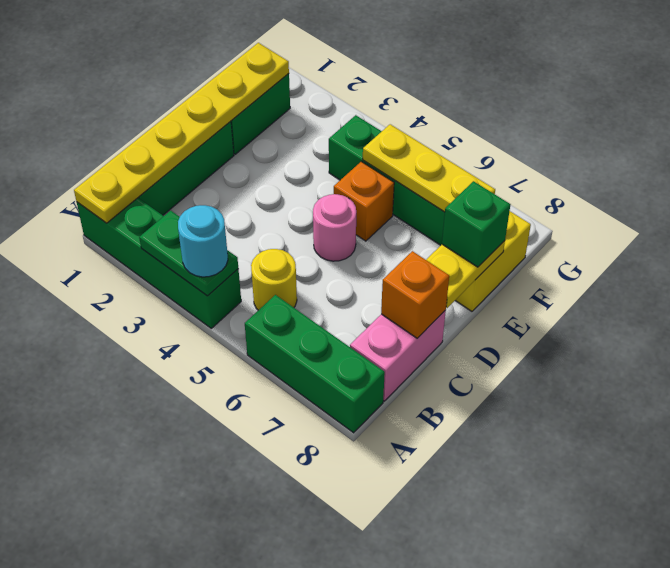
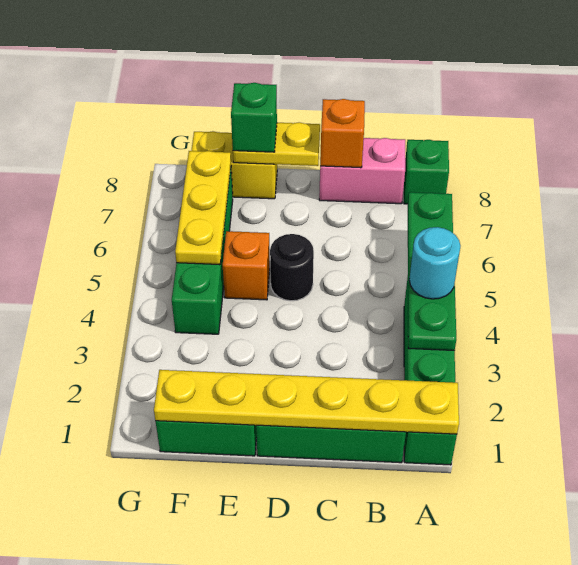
green 1x2 plate [139,211,238,296] -> green 1x4 plate [408,192,456,350]
green 1x3 brick [245,295,385,433] -> green 1x1 brick [404,140,449,204]
yellow 1x1 round brick [251,249,297,310] -> none
pink 1x1 round brick [313,194,356,261] -> black 1x1 round brick [270,234,314,301]

